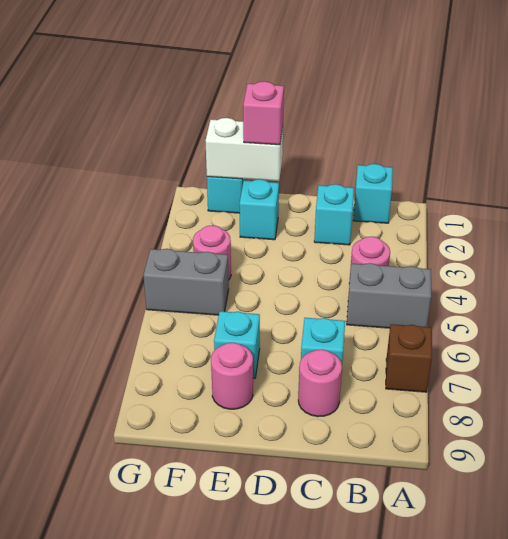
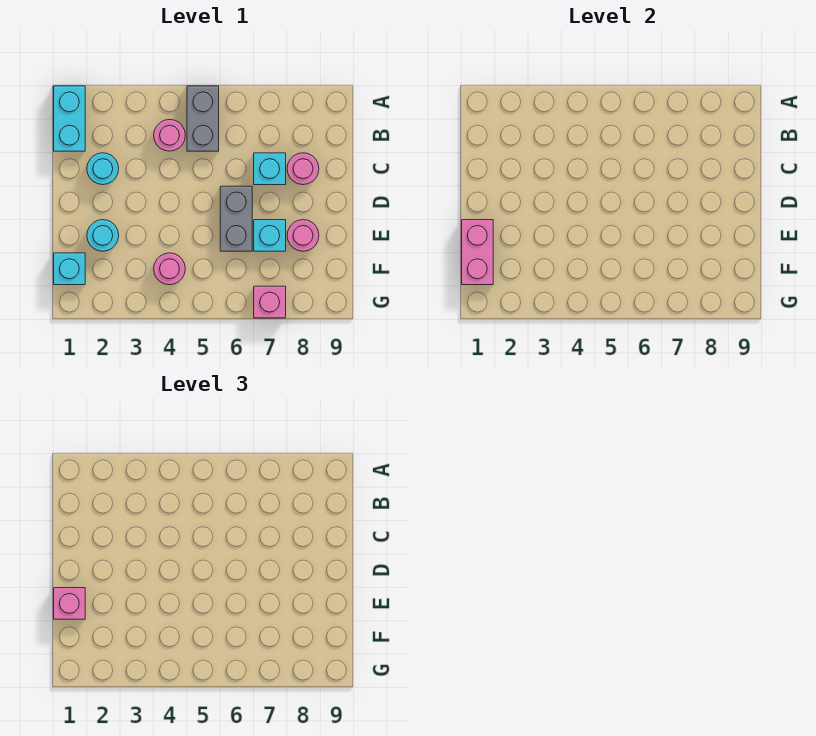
brown 1x1 brick [386,324,432,392] -> none
cyan 1x1 brick [353,164,393,223] -> cyan 1x2 brick [54,86,85,151]
cyan 1x1 brick [314,184,354,245] -> cyan 1x1 round brick [87,153,119,185]
white 1x2 brick [205,118,283,181] -> pink 1x2 brick [462,220,493,285]
cyan 1x1 brick [239,179,279,240] -> cyan 1x1 round brick [87,220,119,251]
grey 1x2 brick [143,249,229,315] -> grey 1x2 brick moved to [220,186,252,251]
none -> pink 1x1 brick [254,286,286,318]

